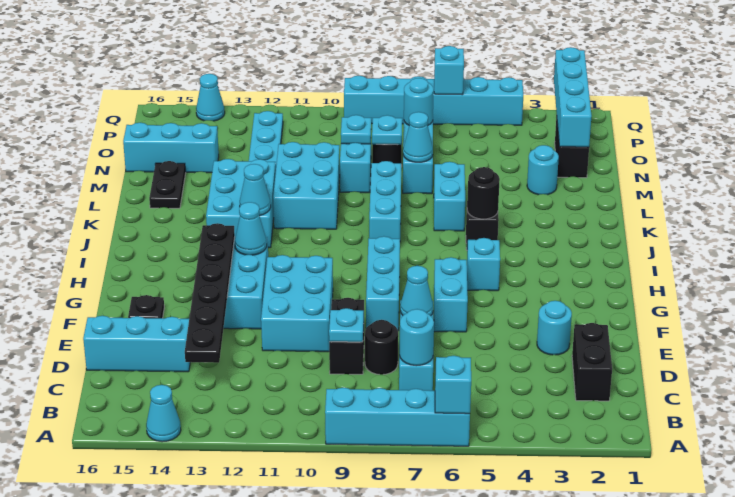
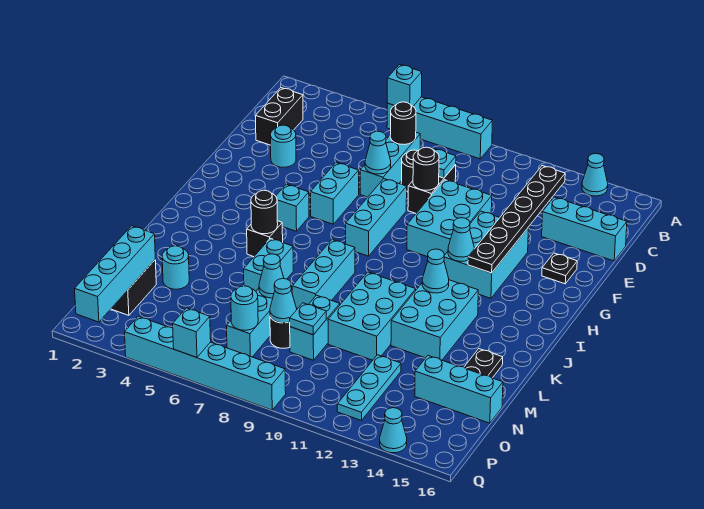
cyan 1x1 round brick [400,309,434,366] -> black 1x1 round brick [390,102,416,145]
none -> black 1x1 round brick [413,147,439,190]
cyan 1x1 plate [372,115,402,145] -> cyan 1x1 cone [270,279,297,323]

